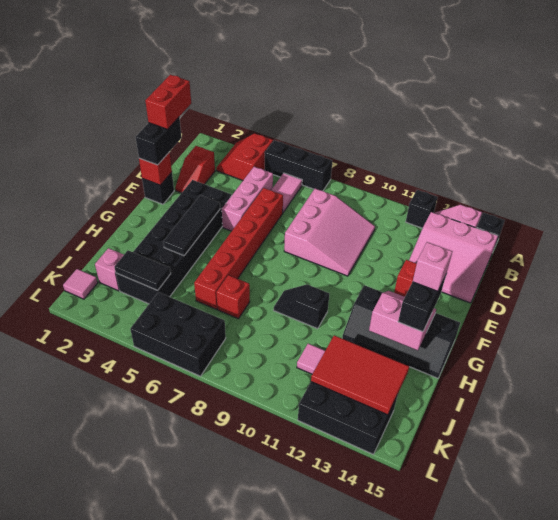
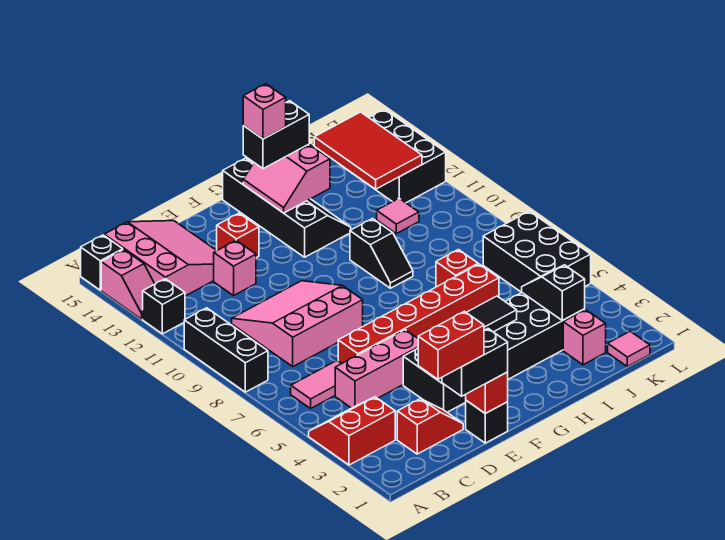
red 2x2 slope [216,133,273,180] -> red 2x2 slope turned to [309,397,395,465]
black 1x3 brick [265,140,332,191] -> black 1x3 brick moved to [184,308,268,392]
none -> pink 1x1 brick [214,240,256,296]
black 1x2 tile [115,250,171,290] -> black 1x2 slope [522,265,585,320]

